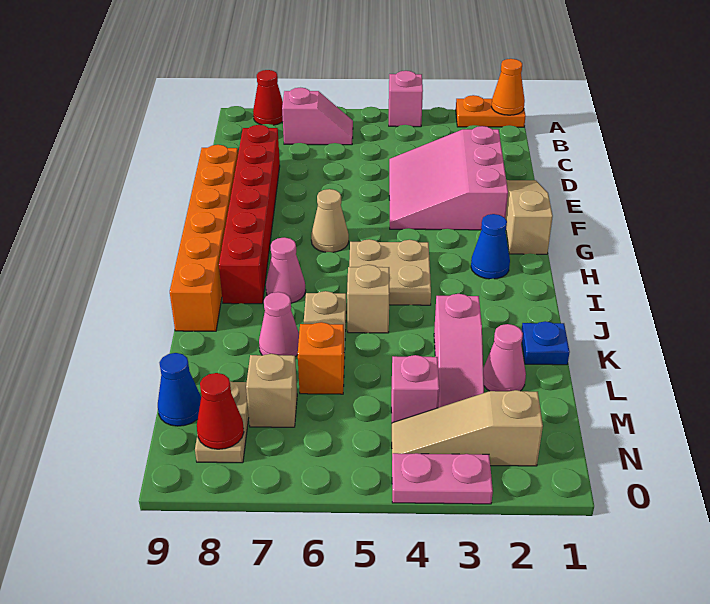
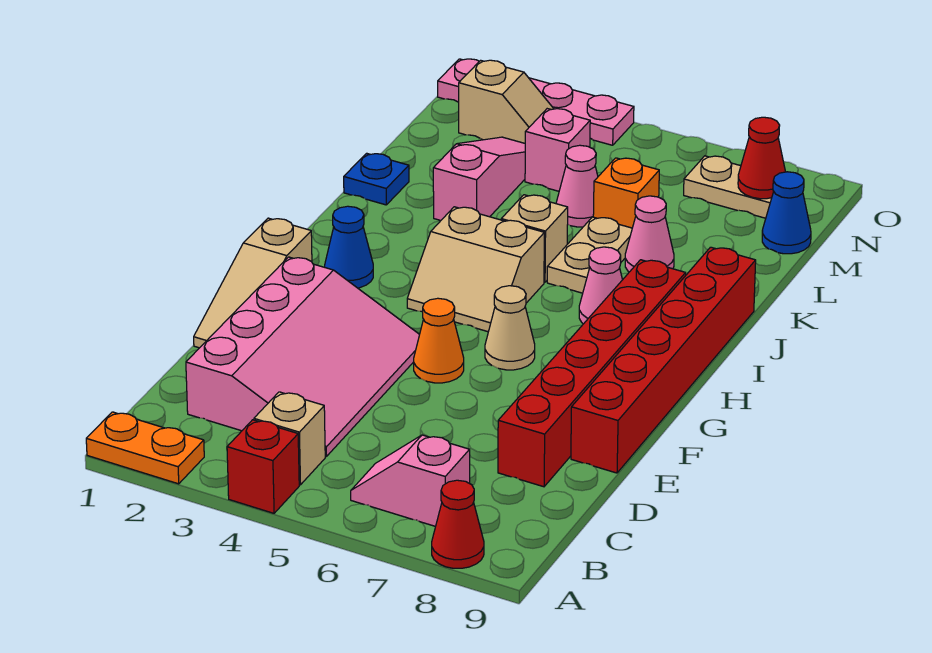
orange 1x1 cone [492,59,525,115] -> orange 1x1 cone moved to [414,298,464,383]
pink 1x1 brick [389,71,423,127] -> red 1x1 brick [227,420,299,513]
pink 3x3 slope [389,126,508,230] -> pink 3x4 slope [186,257,420,457]
orange 1x6 brick [170,145,238,331] -> red 1x6 brick [571,247,756,473]
tan 2x2 plate [349,239,431,305] -> tan 2x2 slope [407,207,544,332]
pink 1x1 cone [483,324,526,391] -> pink 1x1 cone moved to [556,145,598,227]
tan 1x1 brick [246,354,297,427] -> tan 1x1 brick moved to [254,392,325,485]
tan 1x2 plate [195,381,249,463] -> tan 1x2 plate turned to [684,156,772,218]
tan 1x3 slope [392,390,543,466] -> tan 1x2 slope [459,60,554,143]
pink 1x2 plate [392,453,493,504] -> pink 1x4 plate [438,59,634,145]

